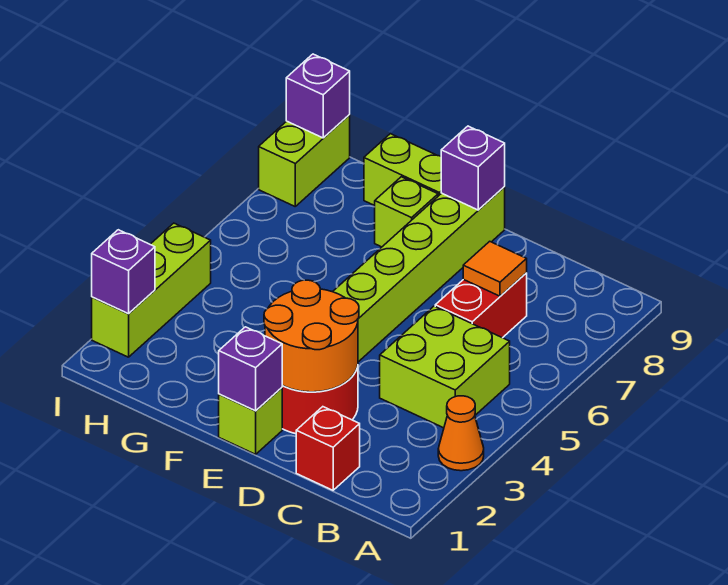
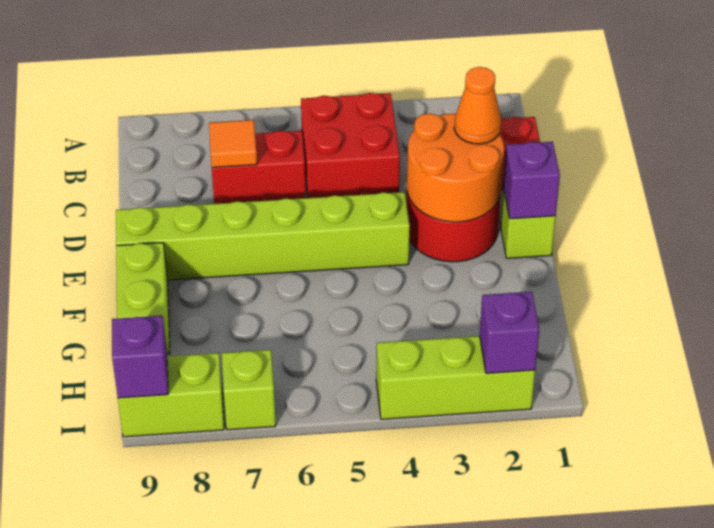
orange 1x1 cone [438,396,484,471] -> orange 1x1 cone moved to [454,67,501,144]
lime 2x2 brick [380,306,510,428] -> red 2x2 brick [301,93,400,198]
purple 1x1 brick [441,126,505,210] -> none
lime 1x1 brick [375,177,438,247] -> lime 1x1 brick moved to [222,350,276,430]

